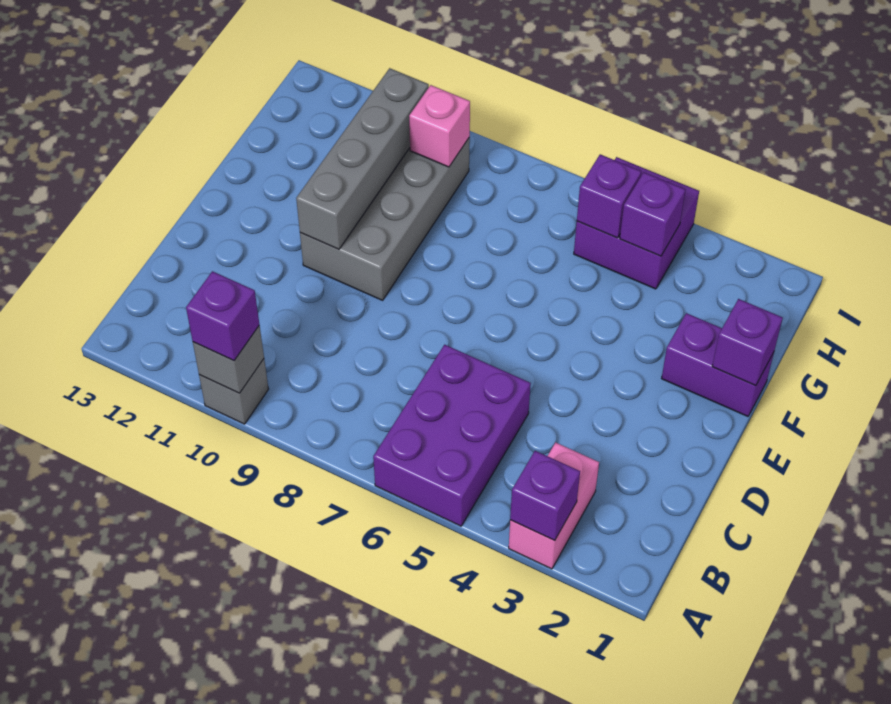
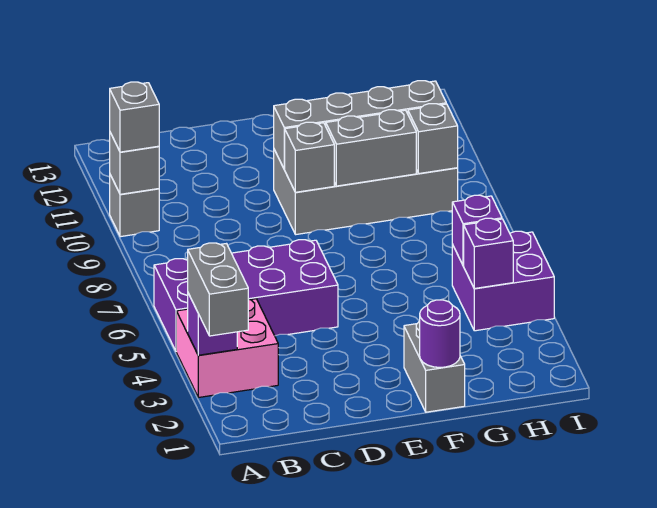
none -> grey 1x2 brick [188,243,248,336]
pink 1x2 brick [509,442,599,569] -> pink 2x2 brick [176,299,278,398]
purple 2x3 brick [373,345,531,526] -> purple 2x4 brick [154,240,338,351]
purple 1x1 brick [186,271,259,361] -> grey 1x1 brick [110,82,159,152]
none -> grey 1x1 brick [285,122,334,192]
purple 1x2 brick [662,313,774,416] -> grey 1x2 brick [404,321,465,412]
purple 1x1 brick [712,299,783,386] -> purple 1x1 round brick [420,300,460,367]
none -> grey 1x2 brick [326,110,416,186]
pink 1x1 brick [409,85,470,167] -> grey 1x1 brick [408,104,458,173]

